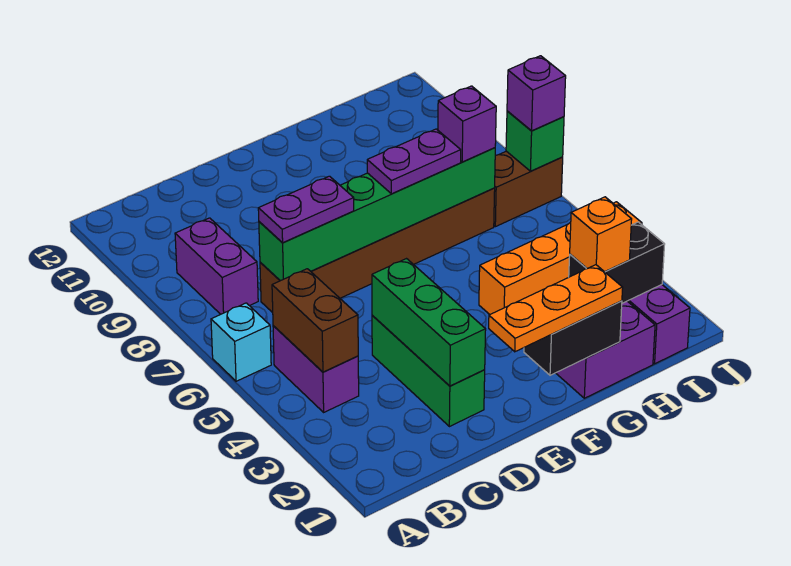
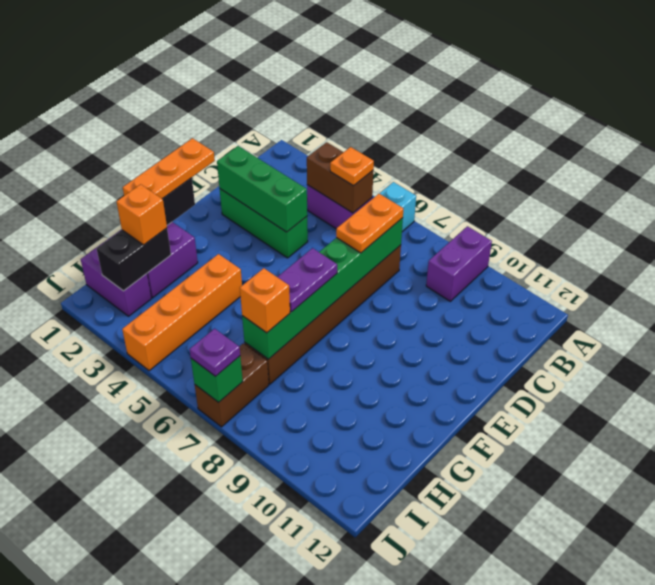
none -> orange 1x1 plate [330,147,374,186]
purple 1x2 brick [175,218,258,314] -> purple 1x2 brick turned to [426,226,492,301]
purple 1x2 plate [258,176,354,242] -> orange 1x2 plate [336,194,403,253]
purple 1x1 brick [438,86,496,162] -> orange 1x1 brick [240,268,290,333]
purple 1x1 brick [507,56,566,131] -> purple 1x1 plate [190,329,240,376]

